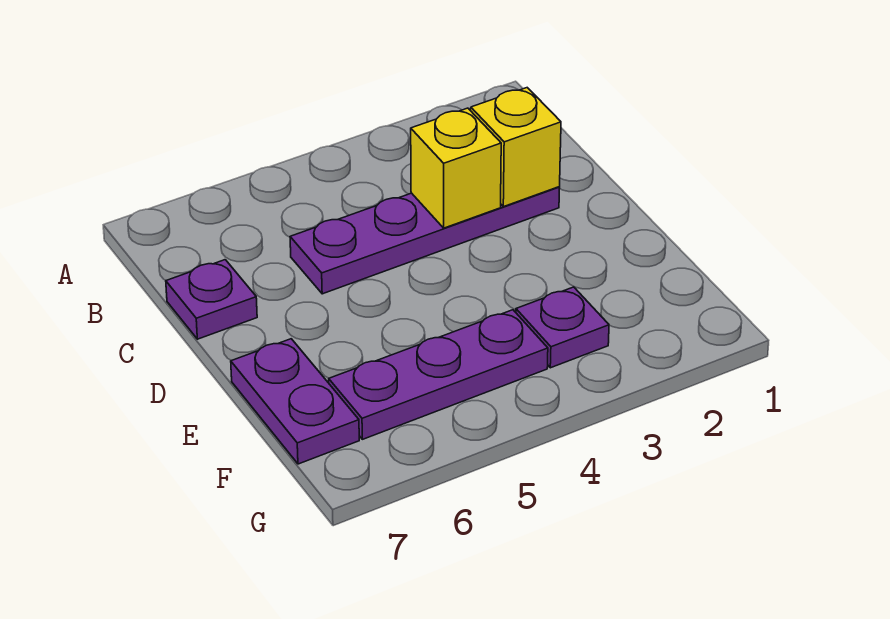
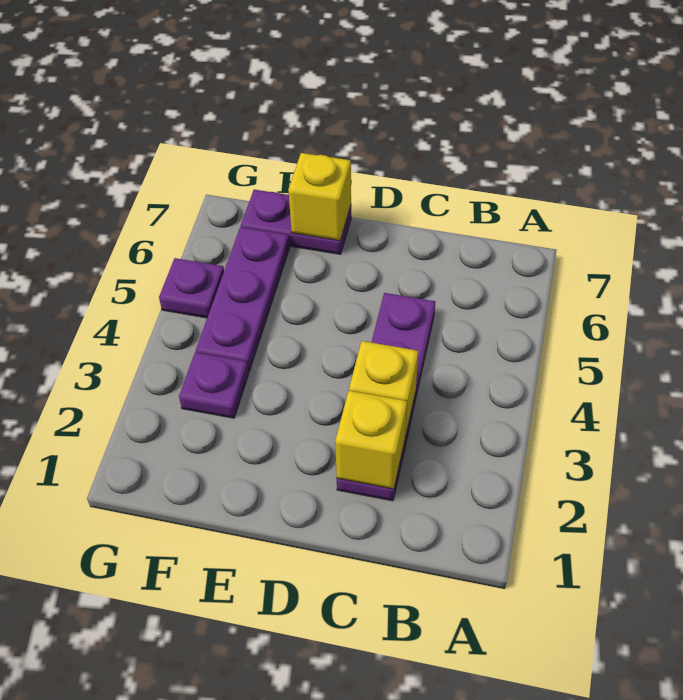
purple 1x1 plate [166,260,257,339] -> purple 1x1 plate moved to [159,258,224,318]
none -> yellow 1x1 brick [288,153,351,241]

